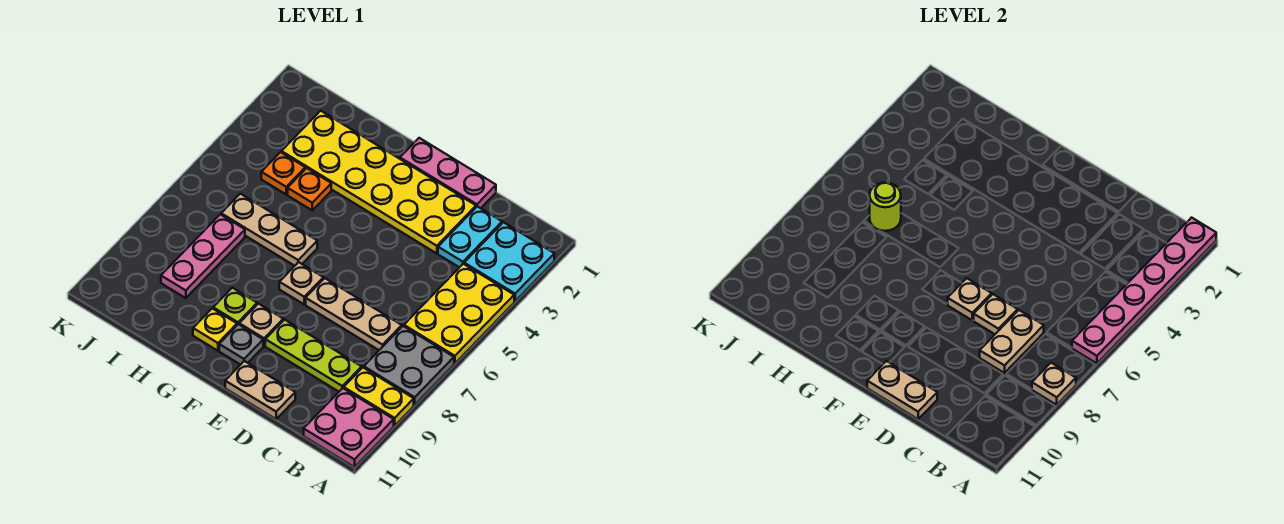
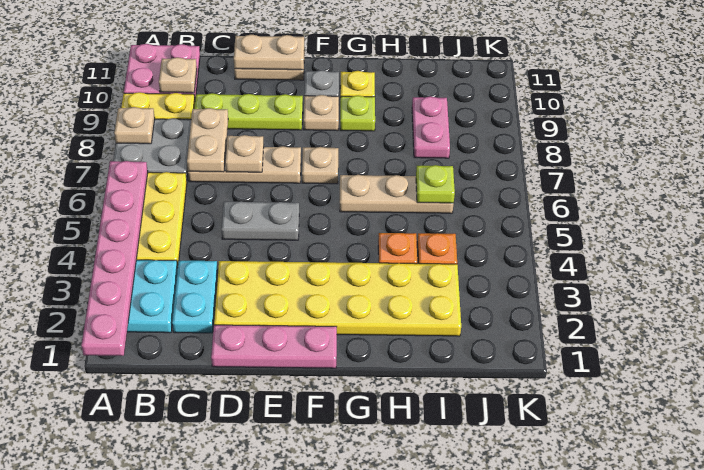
none -> grey 1x2 plate [221,201,299,240]
tan 1x1 plate [948,278,992,320] -> tan 1x1 plate moved to [159,57,197,93]
lime 1x1 round brick [870,182,901,231] -> lime 1x1 plate [416,165,455,203]
pink 1x3 plate [161,214,245,298] -> pink 1x2 plate [412,96,450,158]

